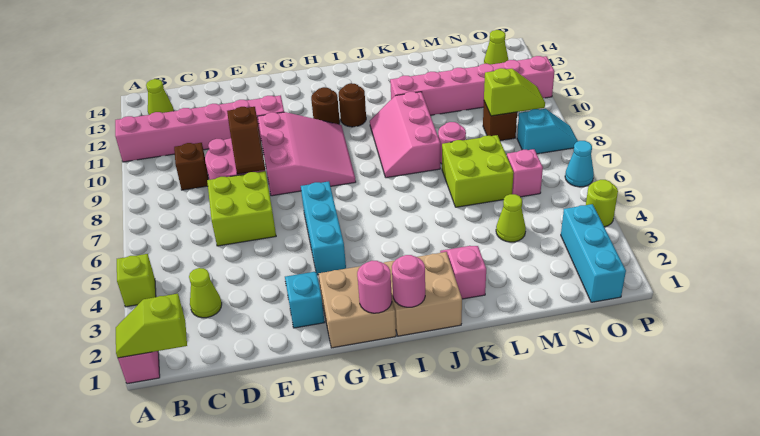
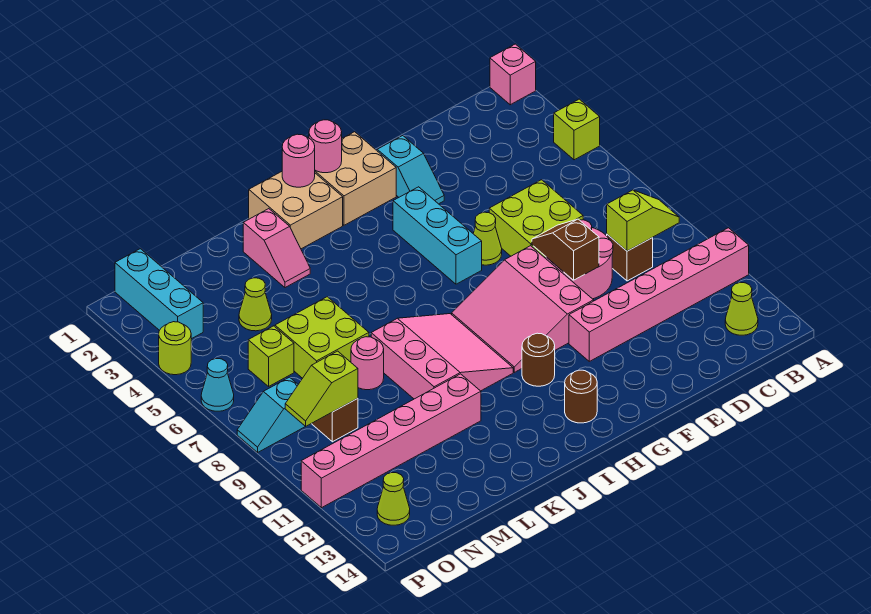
lime 1x2 slope [116,294,187,358] -> lime 1x2 slope moved to [607,190,679,251]
lime 1x1 cone [189,268,222,318] -> lime 1x1 cone moved to [473,212,502,265]
brown 1x1 round brick [339,83,366,127] -> brown 1x1 round brick moved to [565,370,597,423]
pink 2x3 slope [370,92,440,178] -> pink 3x3 slope [371,314,513,399]
pink 1x1 brick [507,149,543,197] -> lime 1x1 brick [248,326,294,386]

